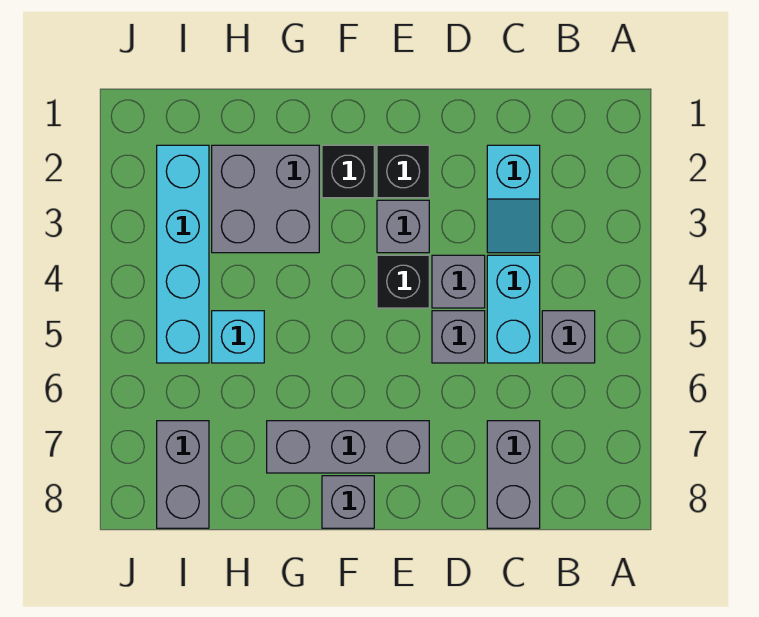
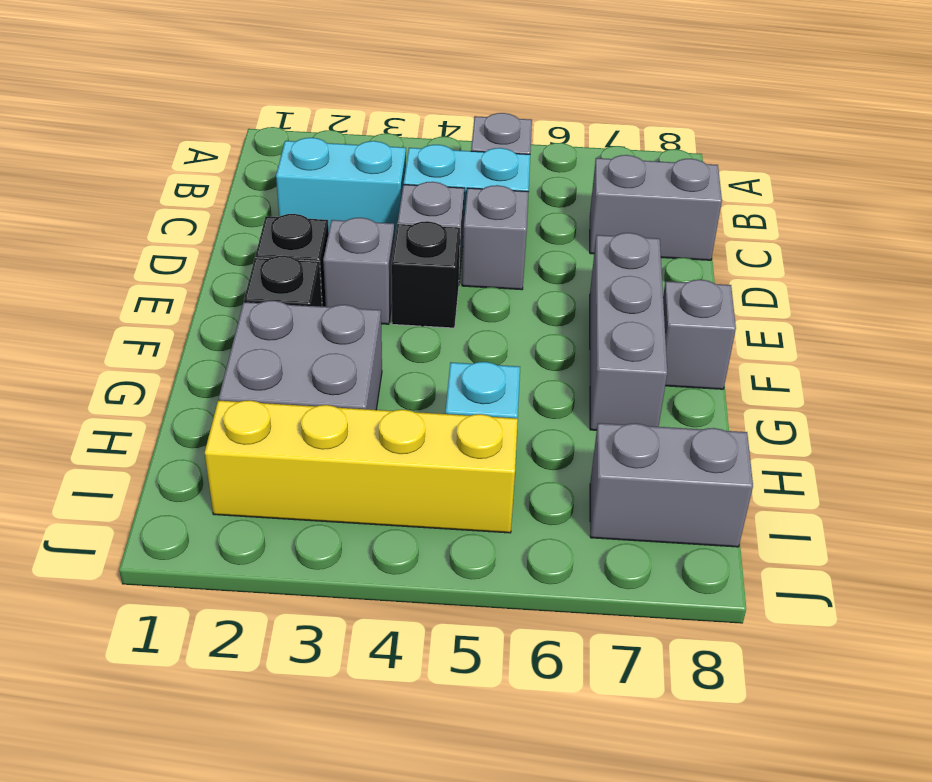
cyan 1x2 slope [487,145,540,253] -> cyan 1x2 brick [276,138,406,242]
cyan 1x4 brick [157,145,209,363] -> yellow 1x4 brick [205,400,518,533]

